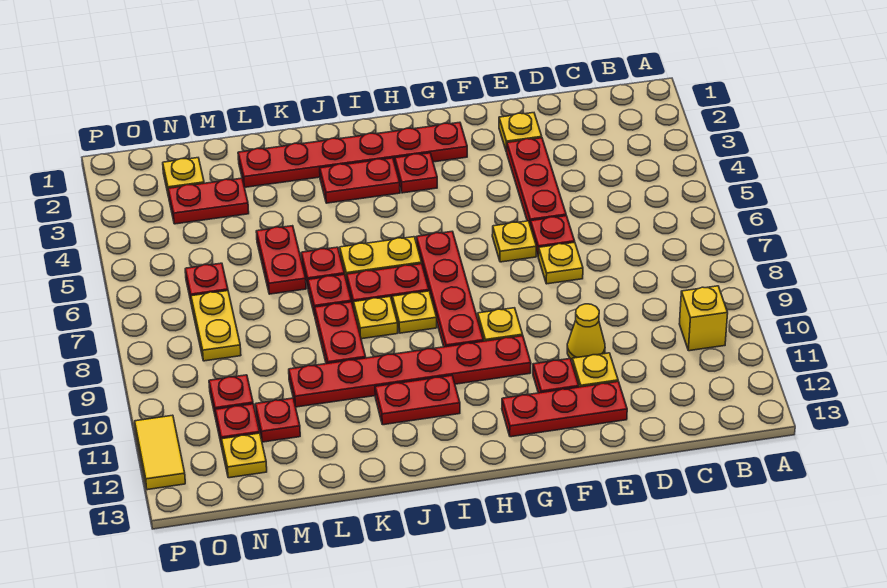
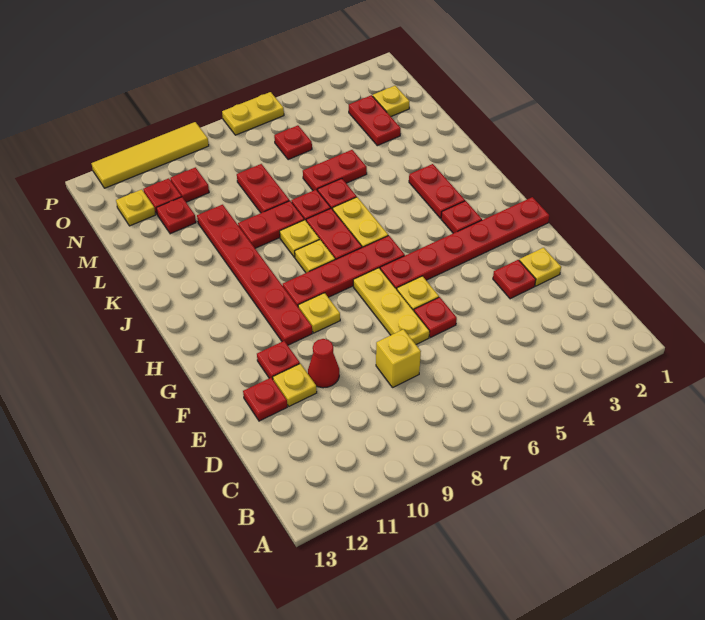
yellow 1x1 brick [679,286,728,351] -> yellow 1x1 brick moved to [376,329,421,387]
red 1x3 plate [507,138,566,224] -> red 1x1 plate [493,260,536,299]
yellow 1x1 plate [538,242,583,284] -> yellow 1x3 plate [353,268,430,344]
yellow 1x1 cone [567,304,605,360] -> red 1x1 cone [308,339,339,388]
red 1x3 plate [502,382,627,437] -> red 1x1 plate [243,378,287,421]
red 1x6 plate [238,122,467,187] -> red 1x6 plate turned to [380,197,549,289]
red 1x2 plate [375,375,460,425] -> red 1x2 plate moved to [237,164,289,213]
yellow 1x2 plate [191,291,241,361] -> yellow 1x2 plate moved to [222,92,284,135]
yellow 1x2 tile [135,415,185,490] -> yellow 1x4 tile [91,122,209,188]

